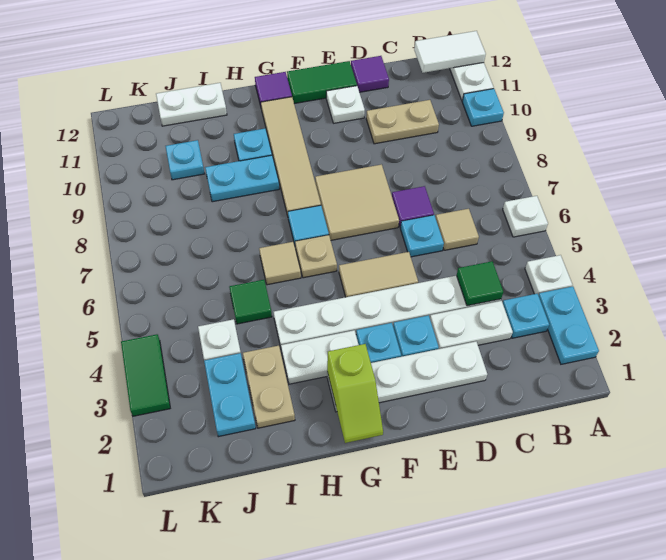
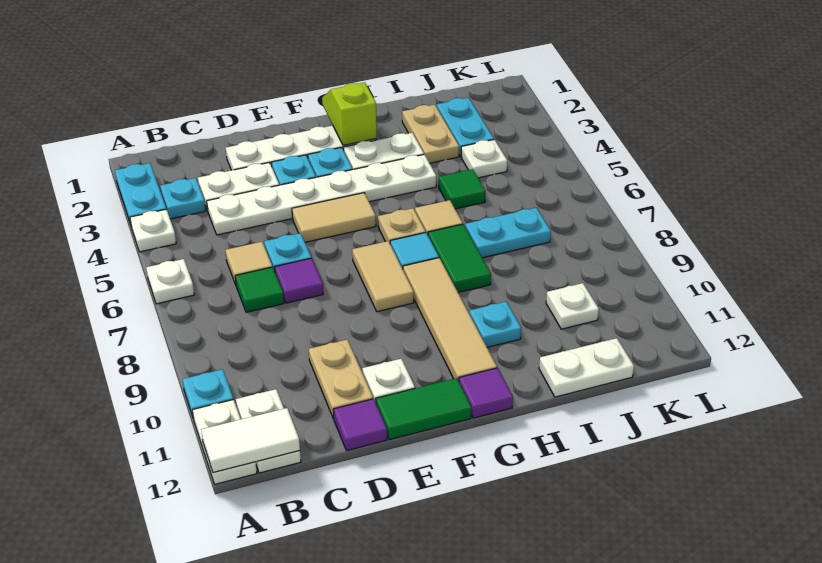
none -> white 1x2 plate [236,389,301,473]
green 1x1 tile [457,261,503,306] -> green 1x1 tile moved to [235,267,284,312]
tan 1x2 plate [366,100,439,144] -> tan 1x2 plate turned to [309,340,373,419]
tan 2x2 tile [315,164,399,240] -> tan 1x2 tile [352,241,414,312]
cyan 1x2 plate [205,155,279,202] -> cyan 1x2 plate moved to [465,208,551,258]
cyan 1x1 plate [166,140,205,180] -> white 1x1 plate [546,283,599,329]
green 1x2 tile [121,334,170,416] -> green 1x2 tile moved to [428,224,491,293]

